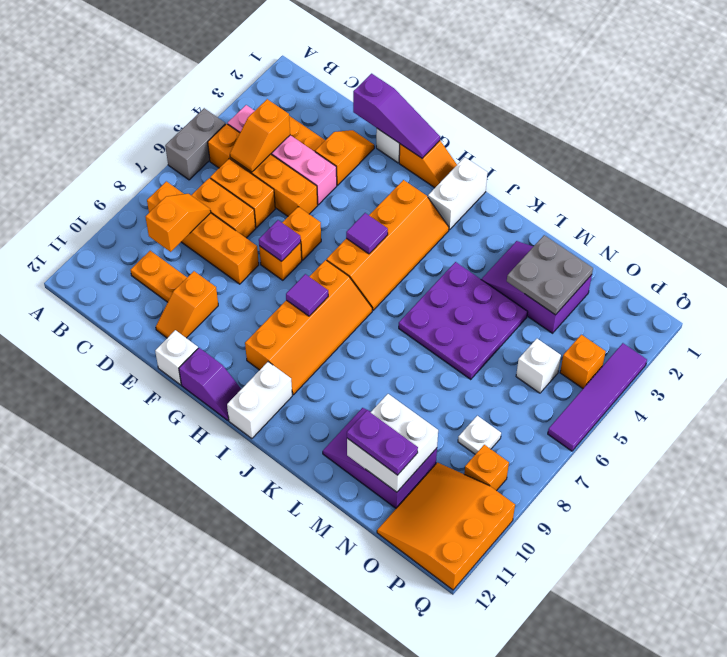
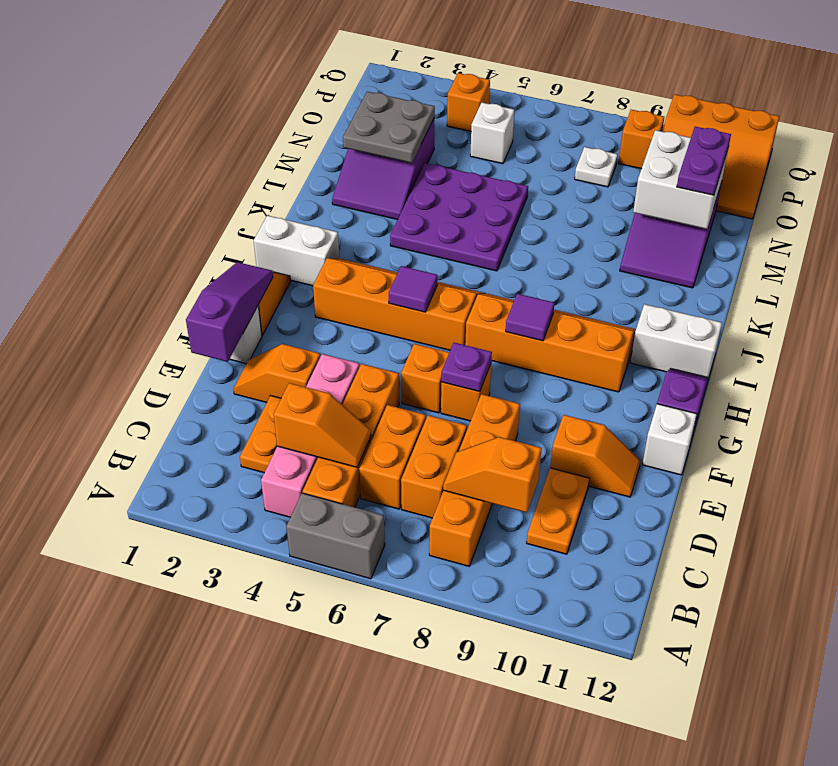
purple 1x4 tile [548,343,647,451] -> none

